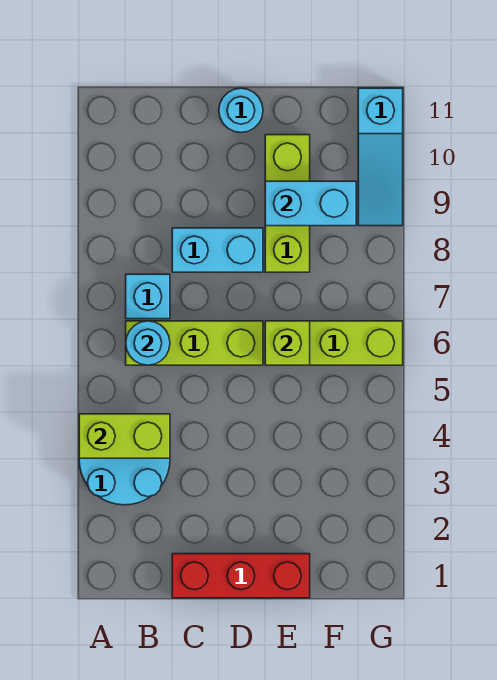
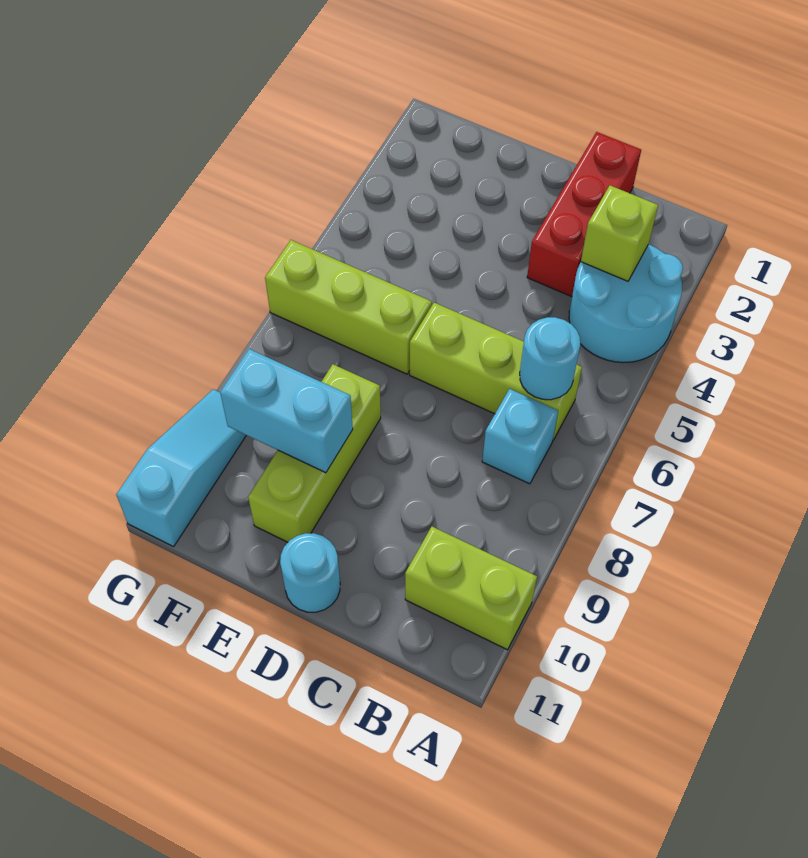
lime 1x2 brick [79,414,170,458] -> lime 1x2 brick moved to [405,526,537,650]
red 1x3 brick [172,554,310,598] -> red 1x3 brick turned to [527,132,641,297]
cyan 1x2 brick [172,228,263,272] -> none
lime 1x1 brick [265,321,310,365] -> lime 1x1 brick moved to [581,186,658,281]

